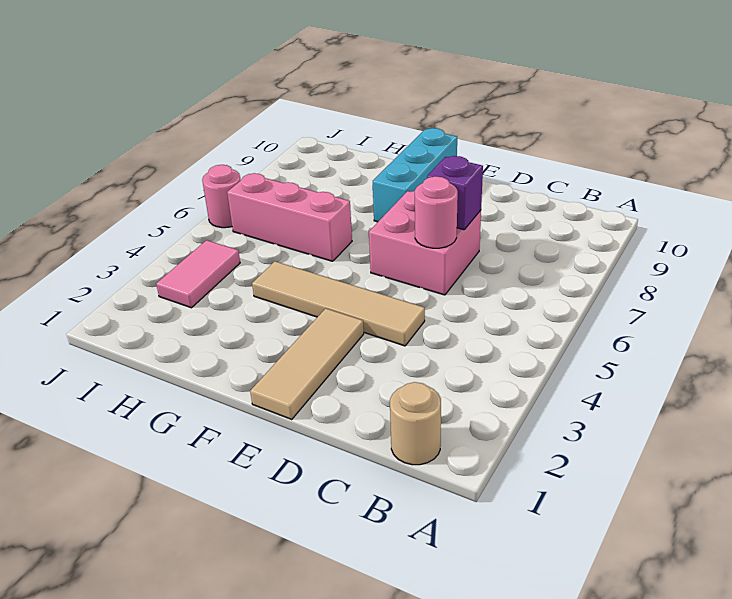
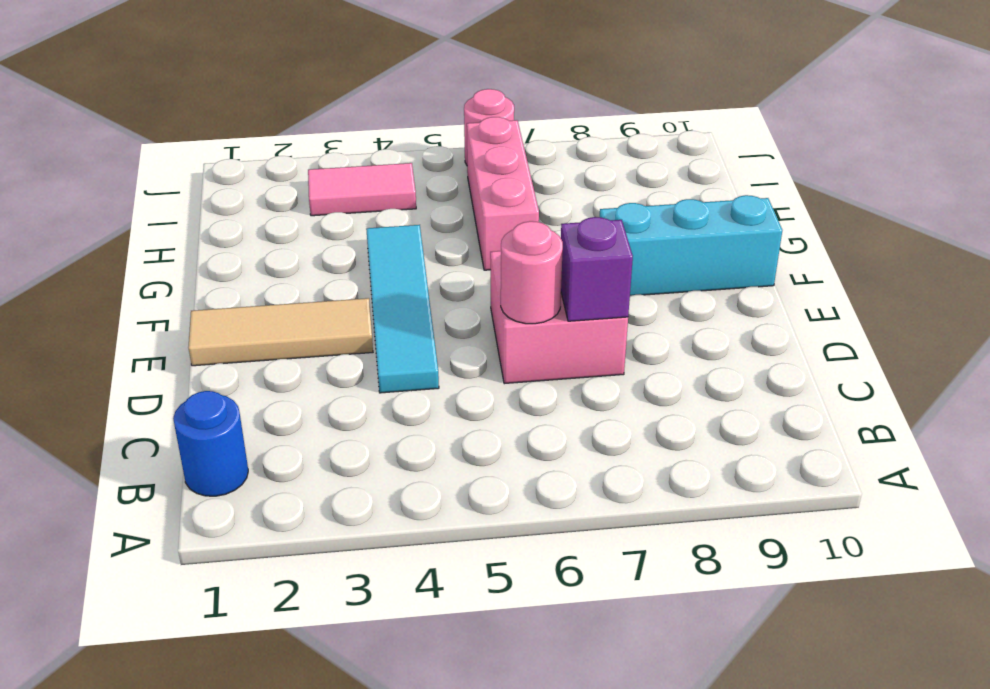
tan 1x1 round brick [390,382,441,465] -> blue 1x1 round brick [173,391,248,496]
tan 1x4 tile [252,261,425,346] -> cyan 1x4 tile [366,225,439,393]

